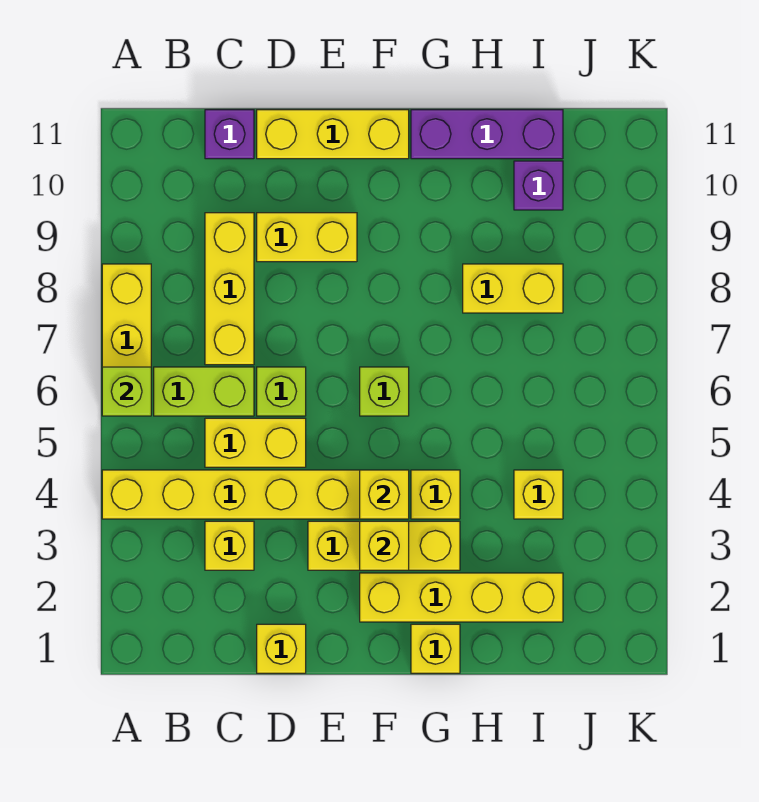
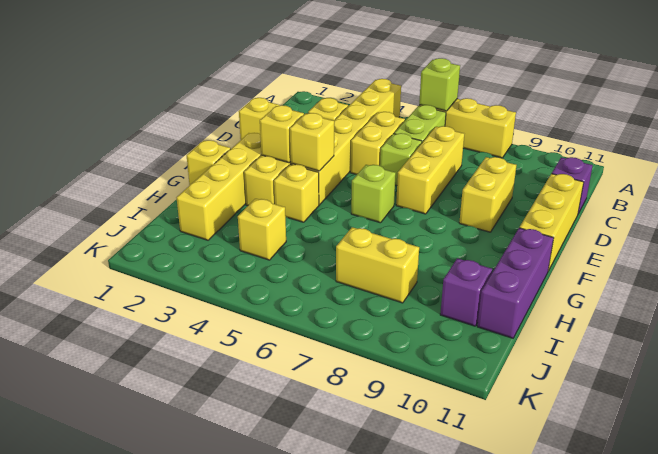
yellow 1x3 brick [205,213,254,365] -> yellow 1x3 brick turned to [396,126,464,214]
yellow 1x2 brick [463,264,563,313] -> yellow 1x2 brick turned to [336,227,419,303]

